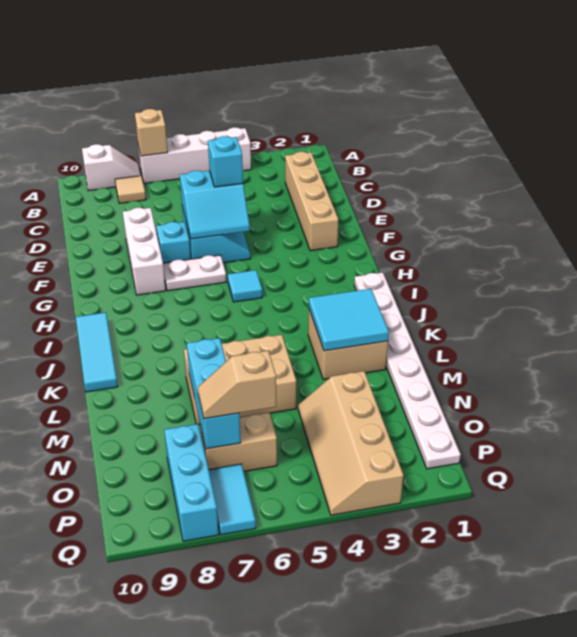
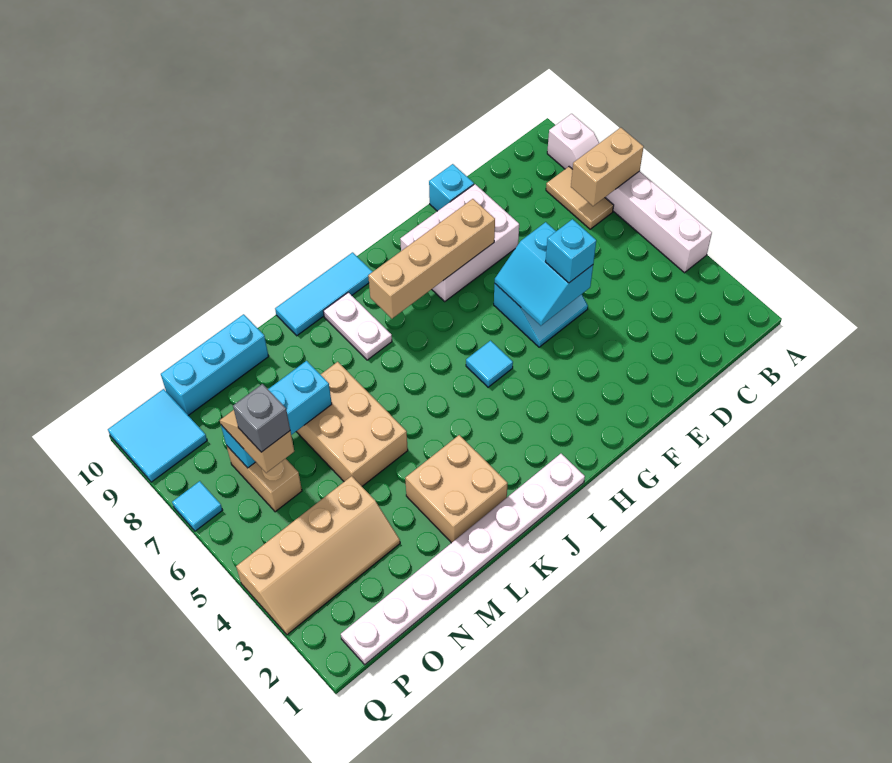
tan 1x1 brick [135,109,168,156] -> tan 1x2 brick [571,128,643,206]
tan 1x1 tile [115,176,146,203] -> tan 1x2 tile [546,167,614,229]
tan 1x4 brick [285,152,338,251] -> tan 1x4 brick moved to [368,199,495,318]
white 1x3 brick [123,208,166,295] -> white 2x3 brick [400,184,519,301]
cyan 1x1 brick [156,222,191,263] -> cyan 1x1 brick moved to [429,164,474,211]
white 1x2 plate [163,255,226,291] -> white 1x2 plate moved to [323,292,392,360]
cyan 2x2 tile [309,289,389,351] -> cyan 2x2 tile moved to [108,389,207,482]
tan 2x4 slope [298,371,403,515] -> tan 2x4 slope turned to [236,476,400,635]
none -> grey 1x1 brick [233,384,290,452]
cyan 1x3 brick [164,424,219,541] -> cyan 1x3 brick moved to [161,314,269,415]
cyan 1x2 tile [209,464,256,535] -> cyan 1x1 tile [172,481,222,531]

